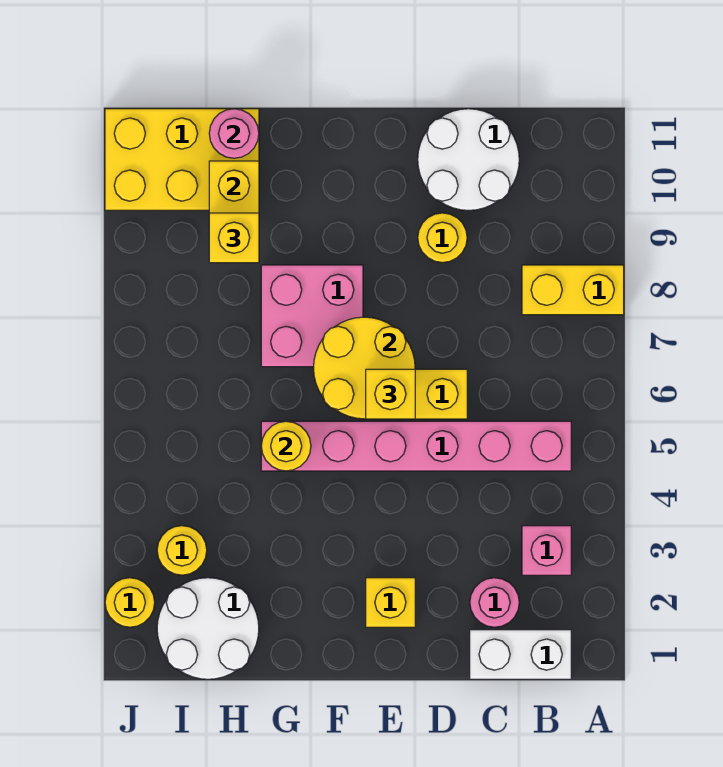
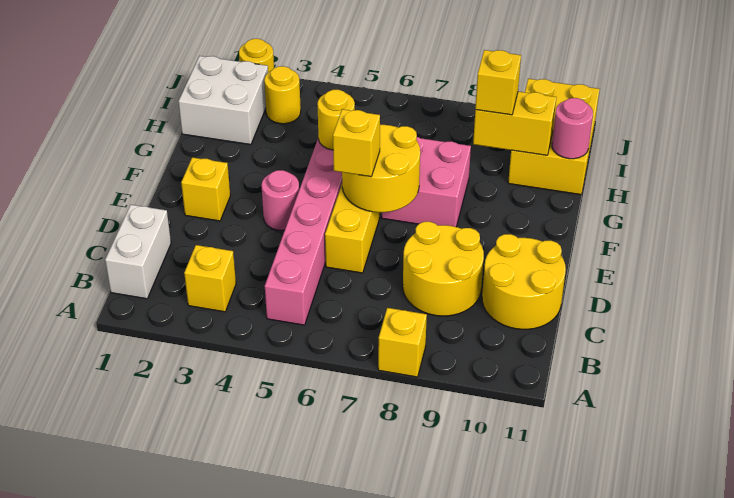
yellow 1x2 brick [522,265,624,315] -> yellow 1x1 brick [378,308,427,377]
pink 1x1 brick [522,526,571,575] -> yellow 1x1 brick [184,245,236,312]
pink 1x1 round brick [470,578,519,627] -> pink 1x1 round brick moved to [262,170,299,230]
white 2x2 round brick [418,109,519,210] -> yellow 2x2 round brick [482,234,566,329]
yellow 1x1 round brick [418,213,467,263] -> yellow 2x2 round brick [403,222,484,316]
white 2x2 round brick [157,578,259,679] -> white 2x2 brick [178,56,268,145]

